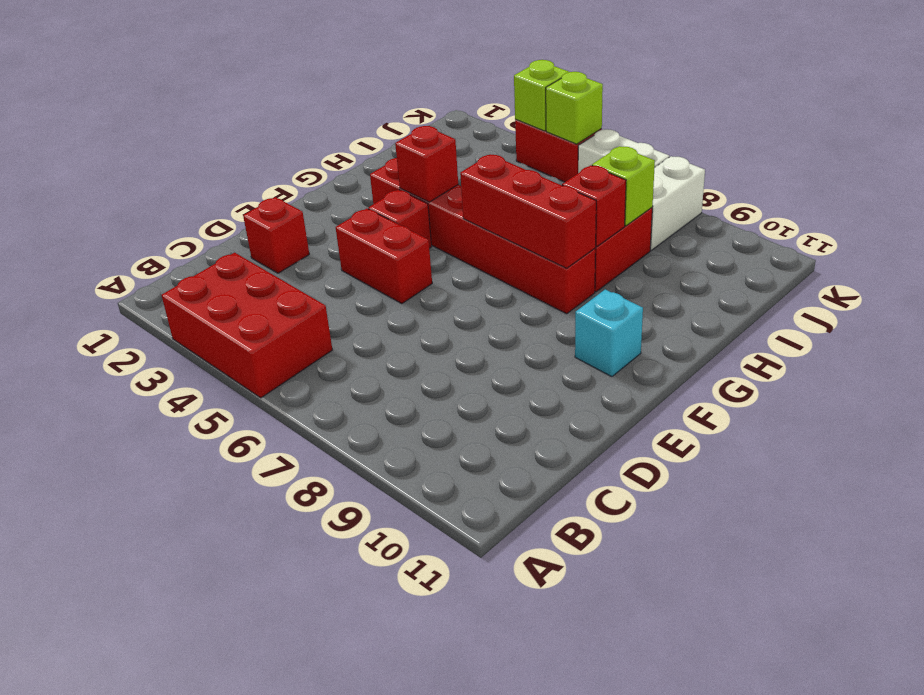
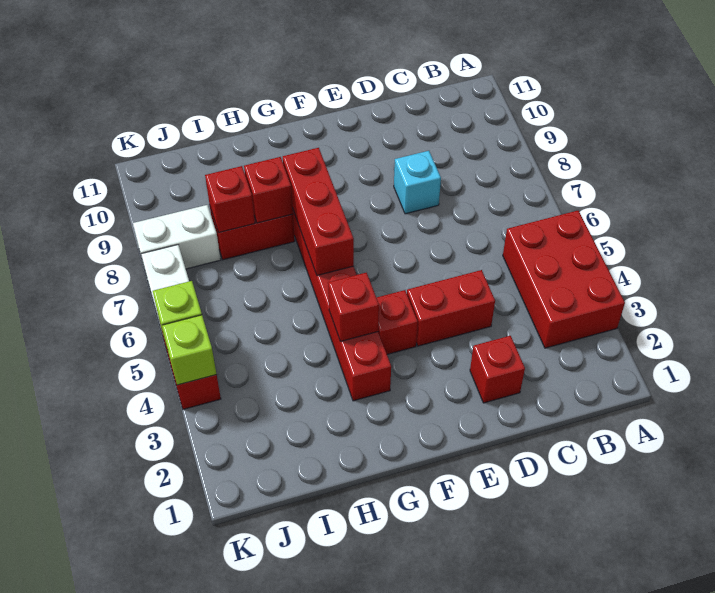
red 1x2 brick [336,208,432,304] -> red 1x2 brick turned to [407,270,495,346]
cyan 1x1 brick [575,289,643,377] -> cyan 1x1 brick moved to [394,151,441,214]
lime 1x1 brick [592,146,655,226] -> red 1x1 brick [205,166,255,233]

